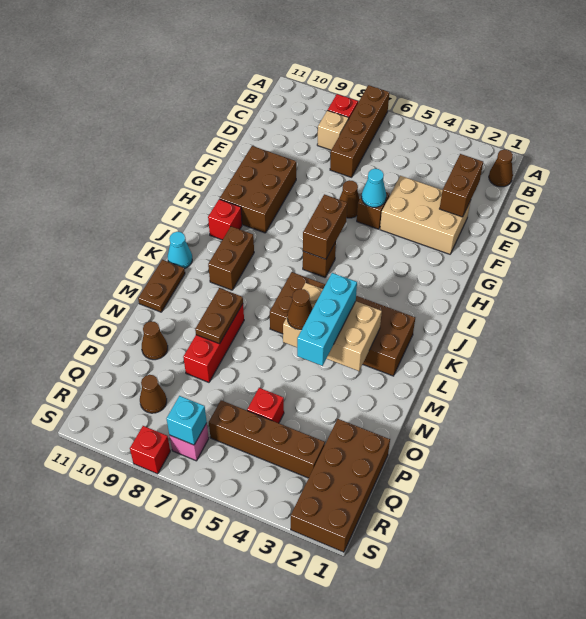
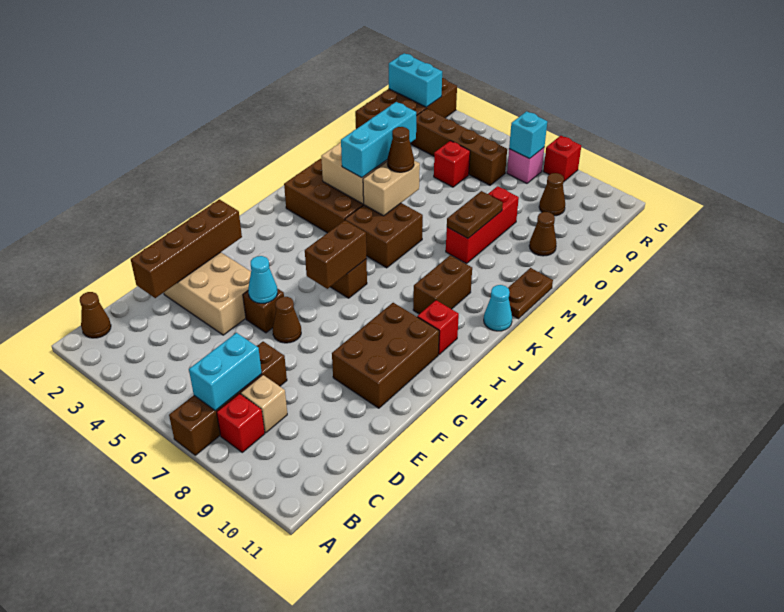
none -> cyan 1x2 brick [189,333,262,411]
brown 1x2 brick [440,154,483,217] -> brown 1x4 brick [131,199,242,298]
none -> cyan 1x2 brick [389,53,442,107]

